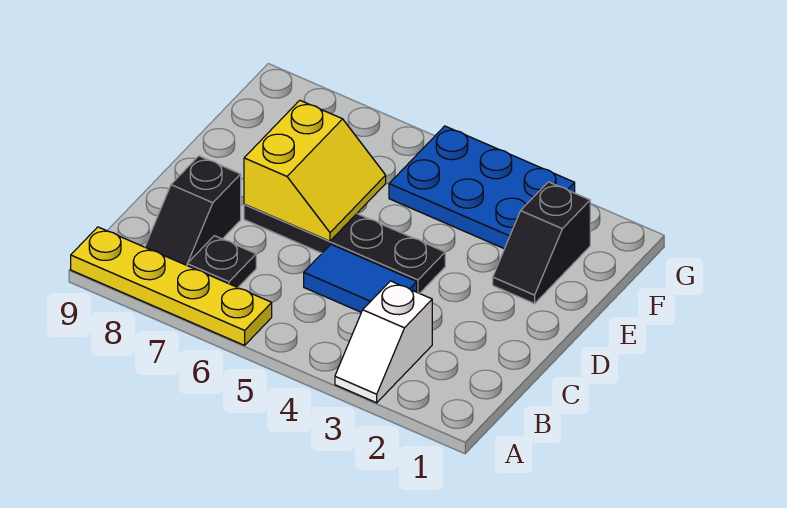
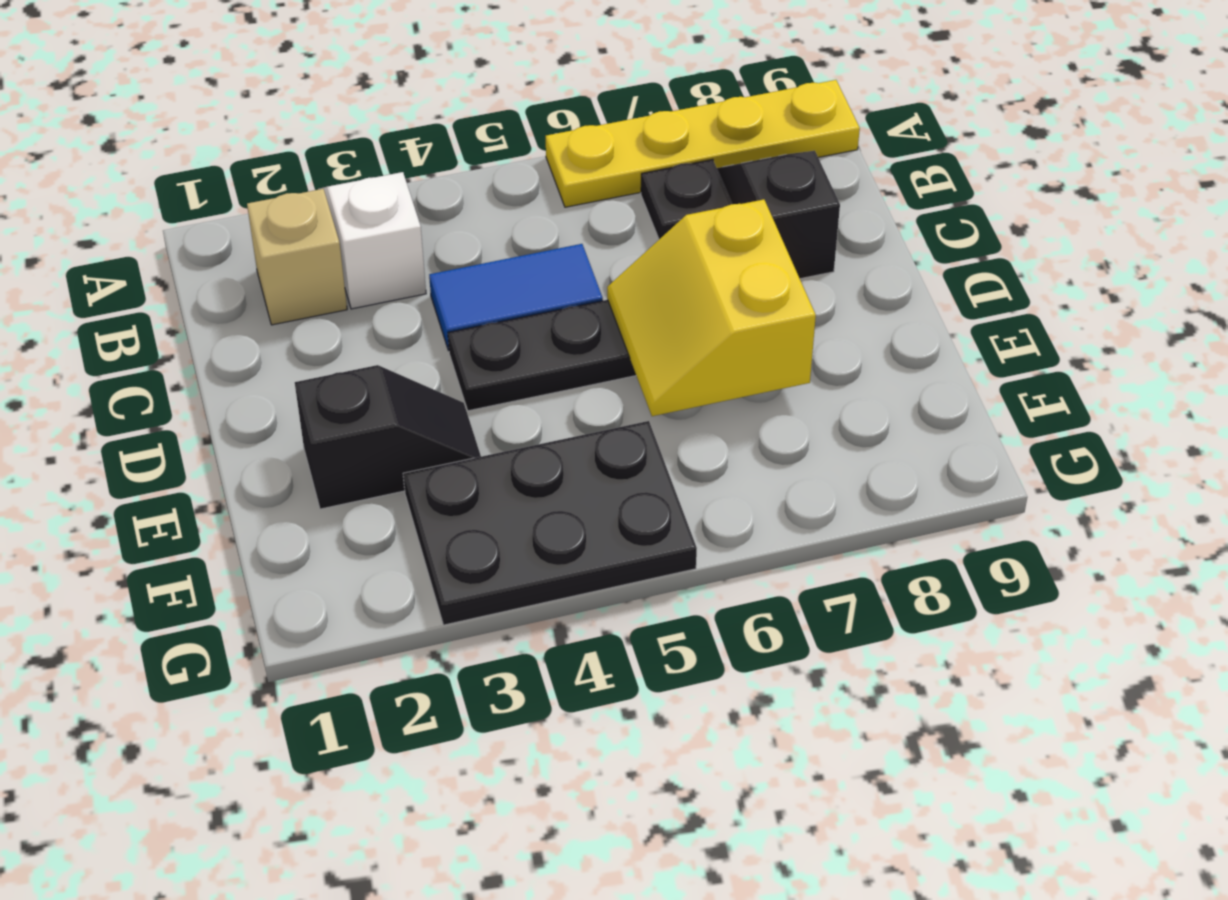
none -> tan 1x1 brick [247,189,347,325]
black 1x2 slope [493,182,590,304] -> black 1x2 slope turned to [295,365,481,509]
blue 2x3 plate [389,126,575,249] -> black 2x3 plate [403,421,697,625]

